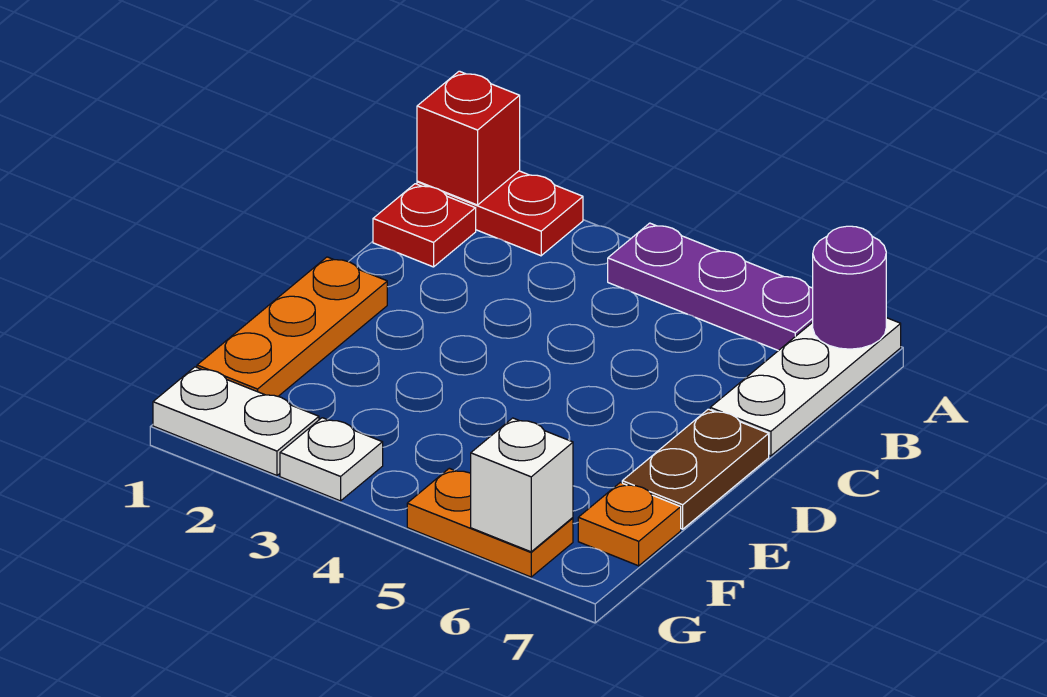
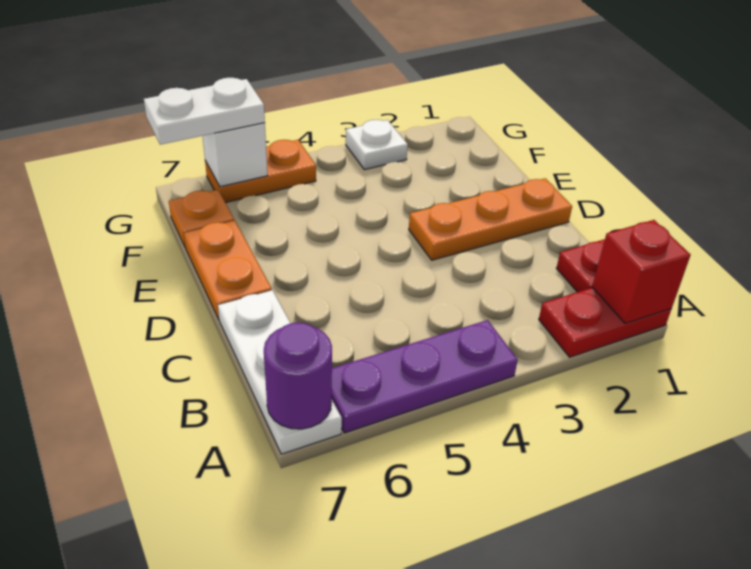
orange 1x3 plate [197,257,387,396] -> orange 1x3 plate turned to [409,178,572,260]
brown 1x2 plate [622,409,769,529] -> orange 1x2 plate [184,220,272,319]
white 1x2 plate [153,367,319,475] -> white 1x2 plate moved to [144,78,265,145]

